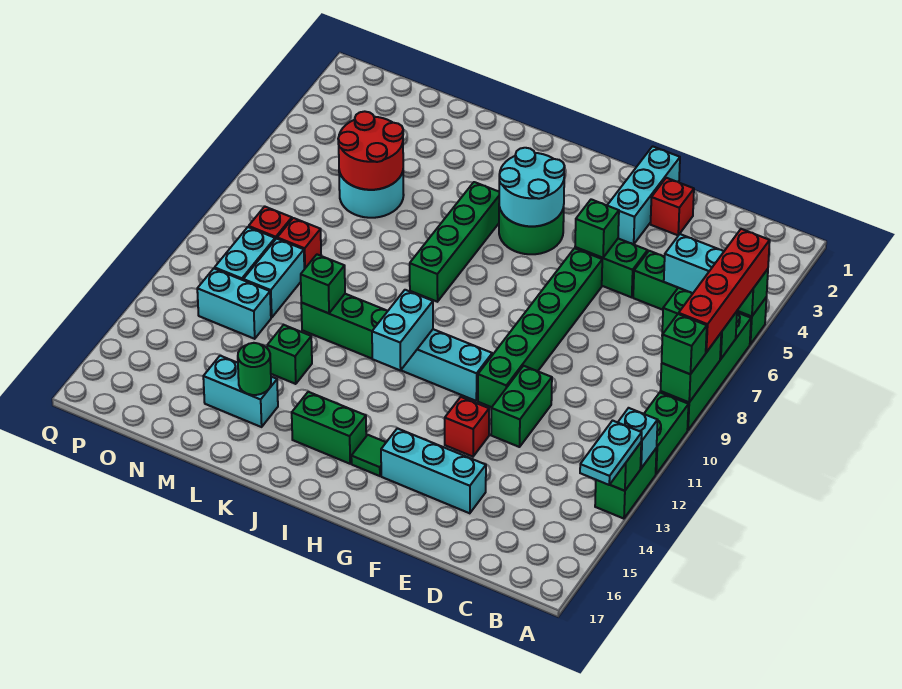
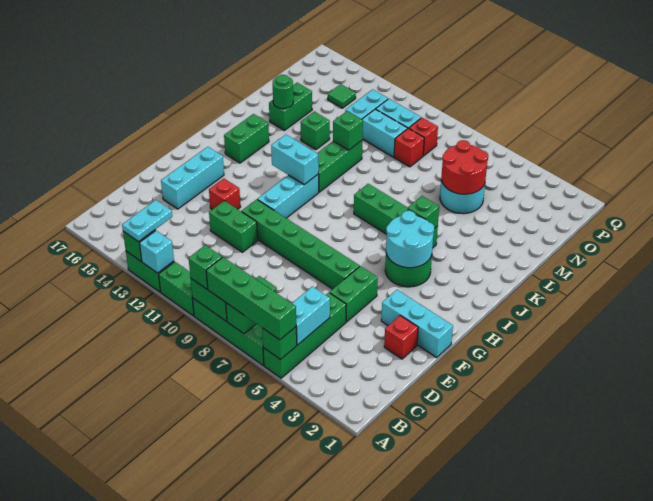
red 1x4 brick [679,229,770,352] -> green 1x4 brick [206,257,296,340]
cyan 1x2 plate [580,421,642,485] -> cyan 1x2 plate turned to [122,200,172,242]
green 1x1 brick [575,199,619,258] -> green 1x1 brick moved to [408,196,439,229]
green 1x1 tile [351,435,386,476] -> green 1x1 tile moved to [328,84,356,108]
cyan 1x2 brick [203,356,278,427] -> green 1x2 brick [269,83,312,130]

